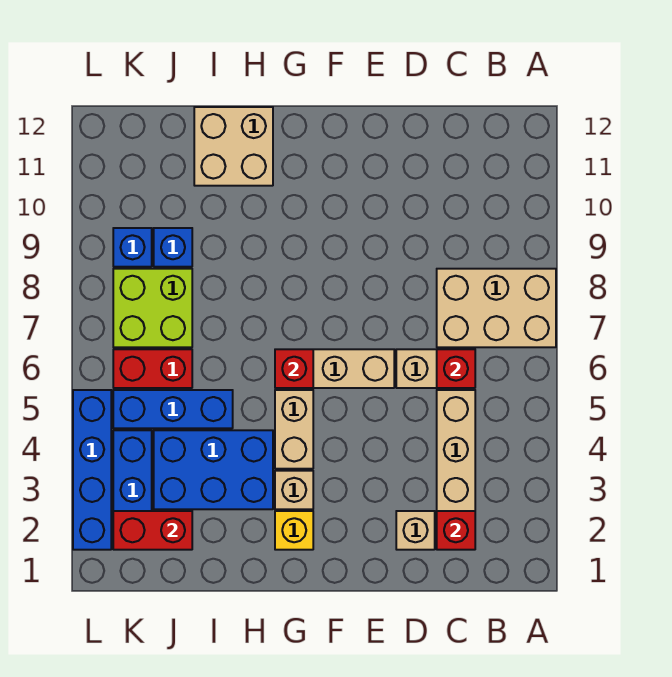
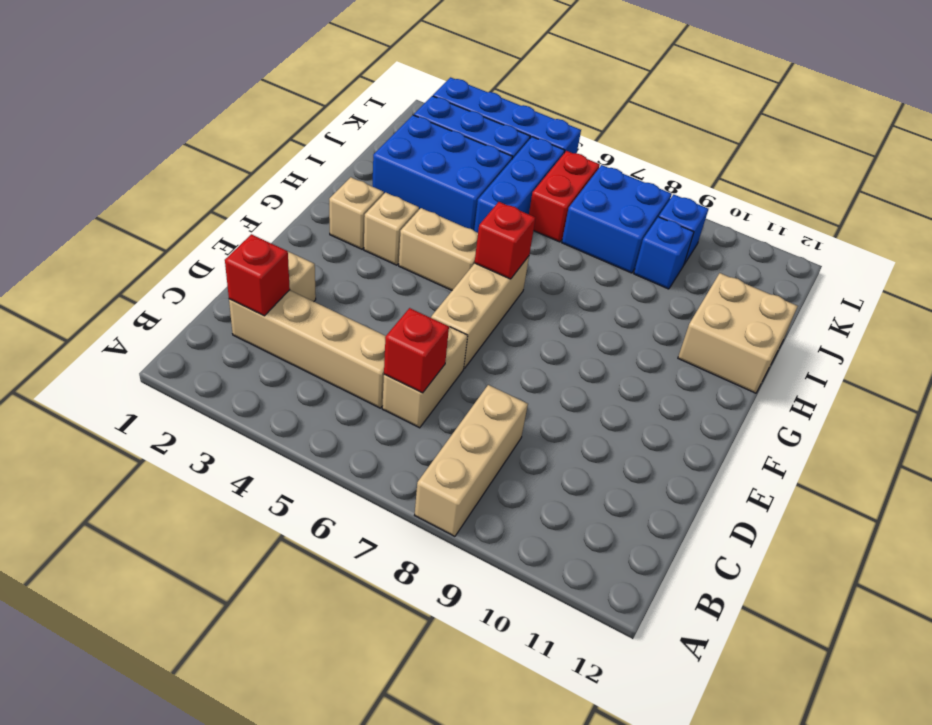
tan 2x3 brick [437,269,556,347] -> tan 1x3 brick [415,385,528,536]
yellow 1x1 brick [275,511,313,550] -> tan 1x1 brick [329,177,384,249]
blue 2x3 brick [154,430,273,509] -> blue 2x3 brick turned to [372,115,513,230]
red 1x2 brick [113,511,192,550] -> none
lime 2x2 brick [113,269,192,347] -> blue 2x2 brick [562,165,671,273]

